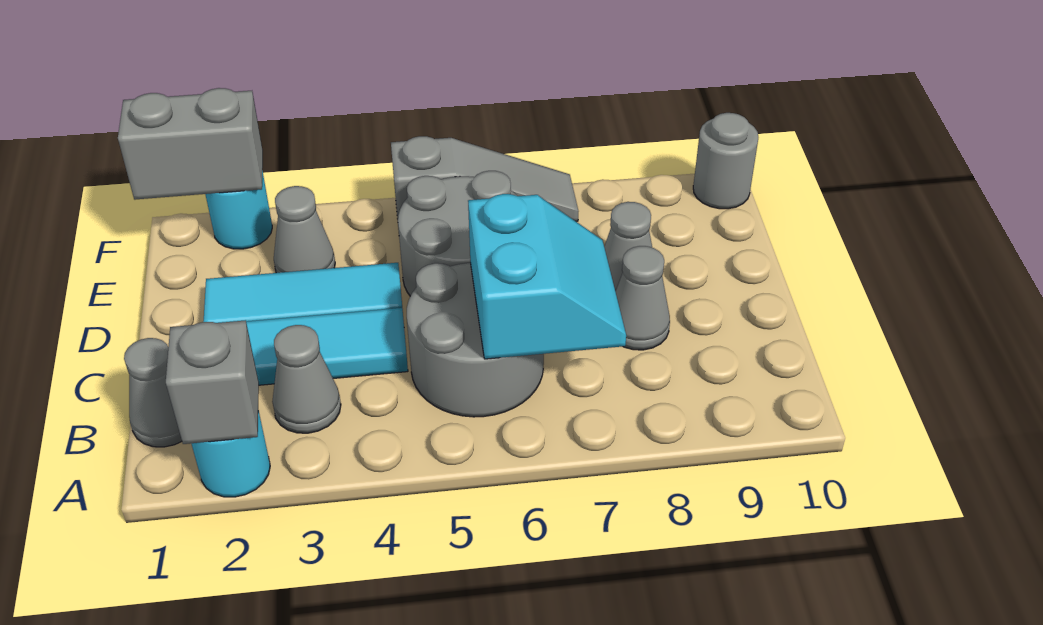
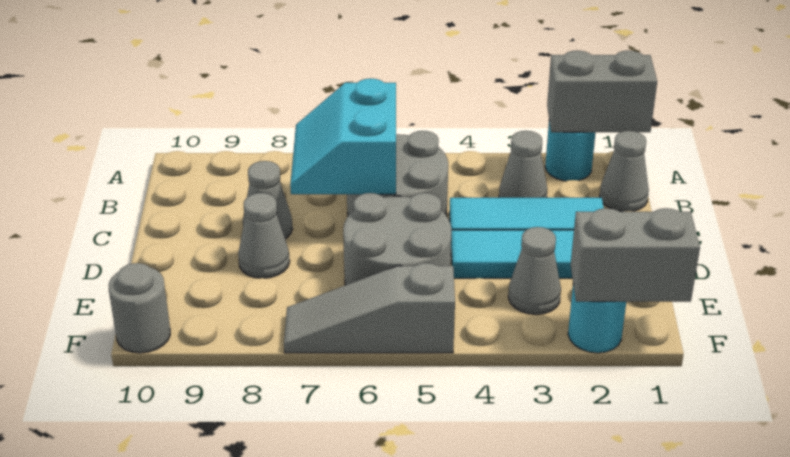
grey 1x1 brick [166,320,259,444] -> grey 1x2 brick [547,50,657,132]

